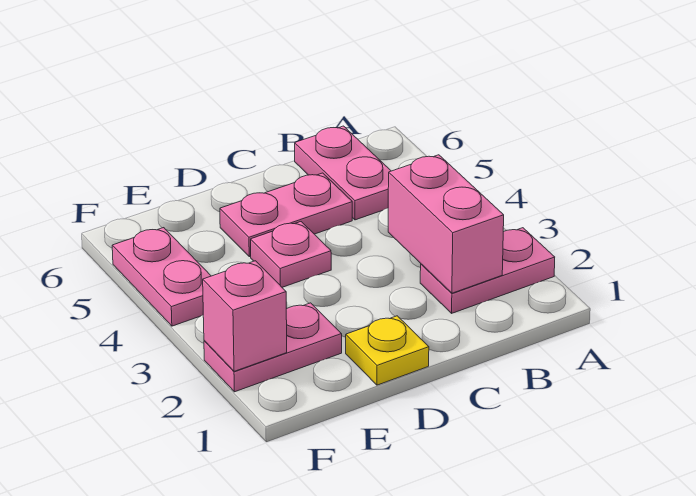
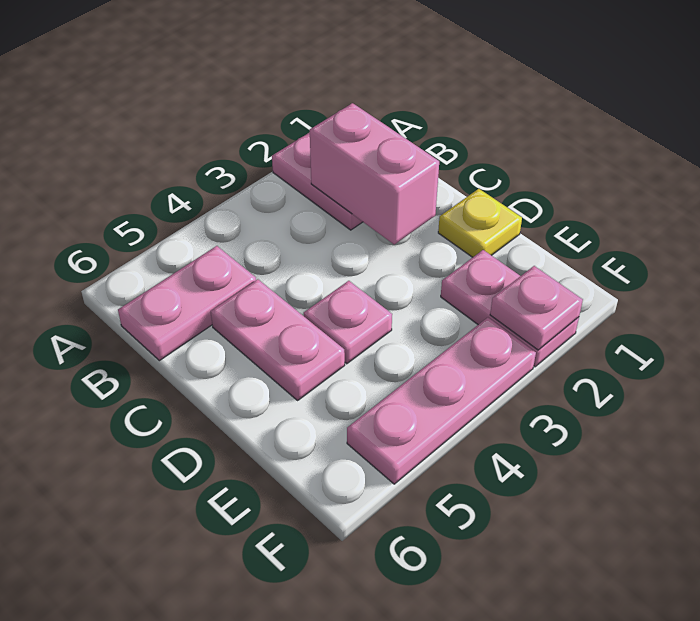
pink 1x2 brick [388,155,504,293] -> pink 1x2 brick turned to [310,103,439,244]
pink 1x1 brick [203,261,287,371] -> pink 1x1 plate [490,266,583,350]
pink 1x2 plate [112,228,211,326] -> pink 1x3 plate [347,318,536,484]

